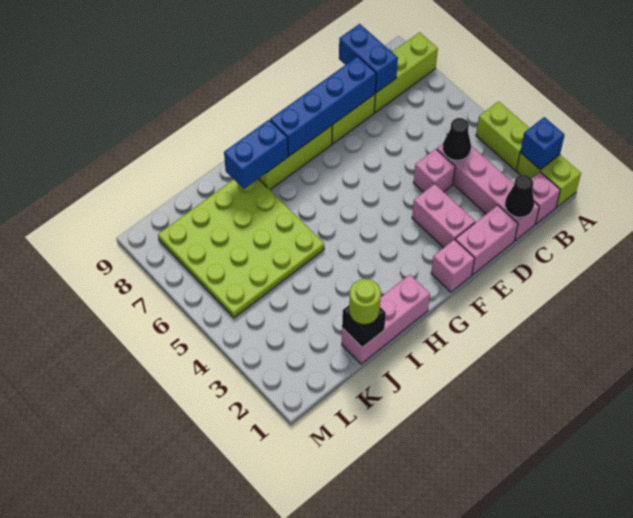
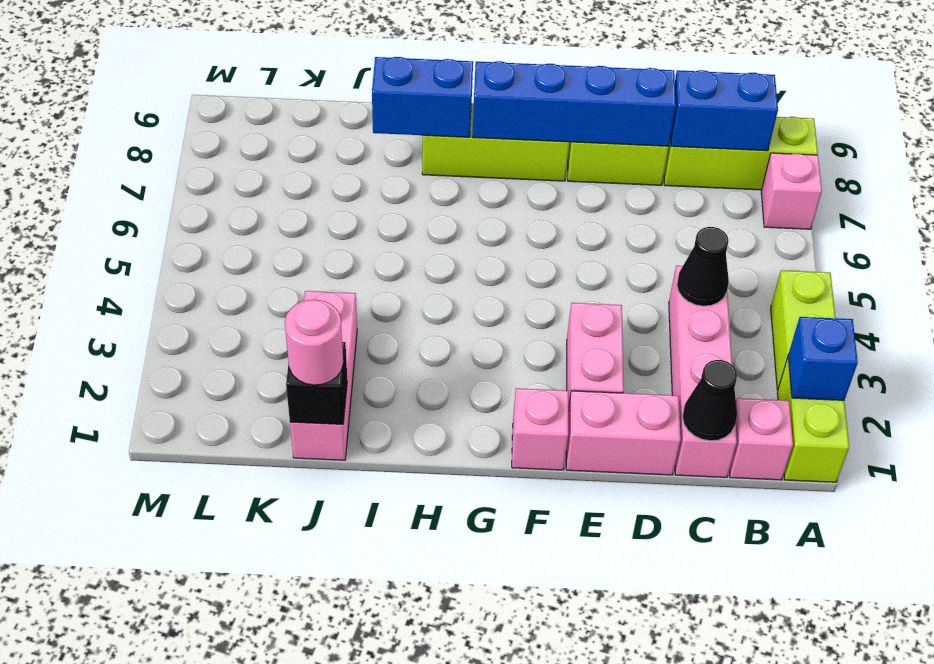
blue 1x2 brick [339,24,398,93] -> blue 1x2 brick turned to [671,70,778,151]
pink 1x1 brick [413,149,455,192] -> pink 1x1 brick moved to [761,153,822,229]
pink 1x3 brick [342,275,430,364] -> pink 1x3 brick turned to [290,291,357,460]
lime 4x4 plate [158,179,324,318] -> none
lime 1x1 round brick [349,279,381,325] -> pink 1x1 round brick [285,299,343,385]

